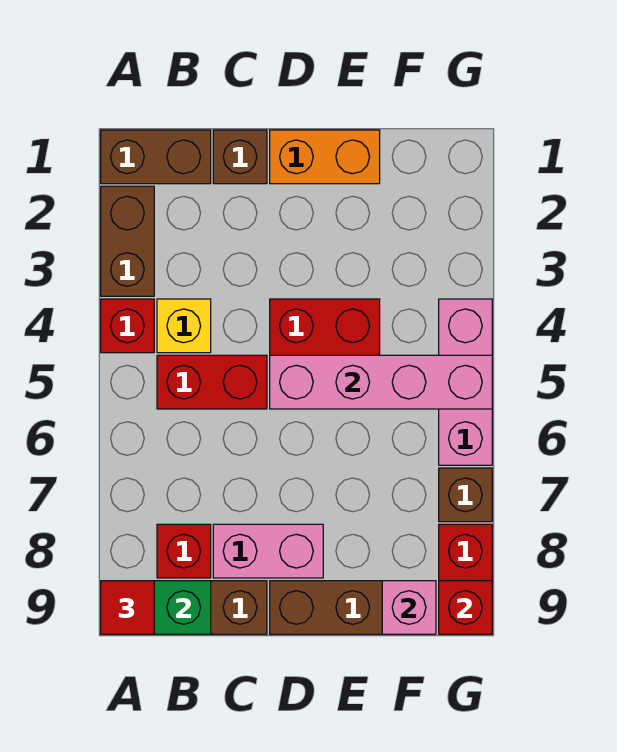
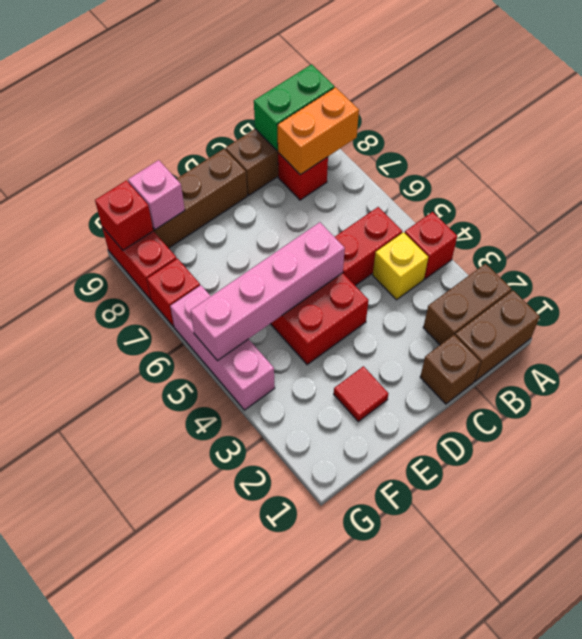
brown 1x2 brick [101,186,154,296] -> brown 1x2 brick turned to [423,264,512,345]
red 1x1 tile [101,581,154,634] -> red 1x1 tile moved to [334,366,388,422]
pink 1x2 brick [213,524,323,578] -> none
orange 1x2 brick [270,130,380,184] -> orange 1x2 brick moved to [278,87,359,175]
brown 1x1 brick [439,468,492,522] -> red 1x1 brick [147,259,200,326]

